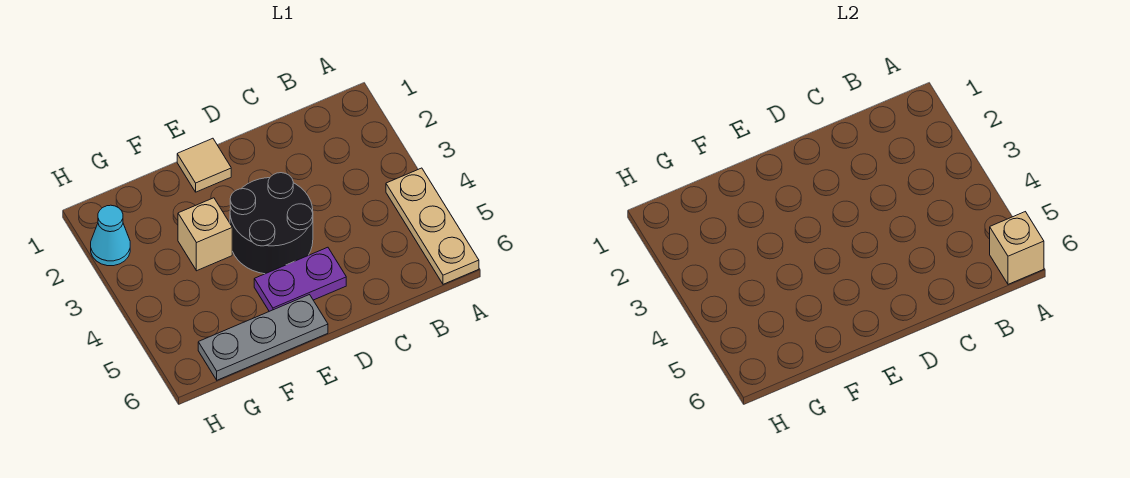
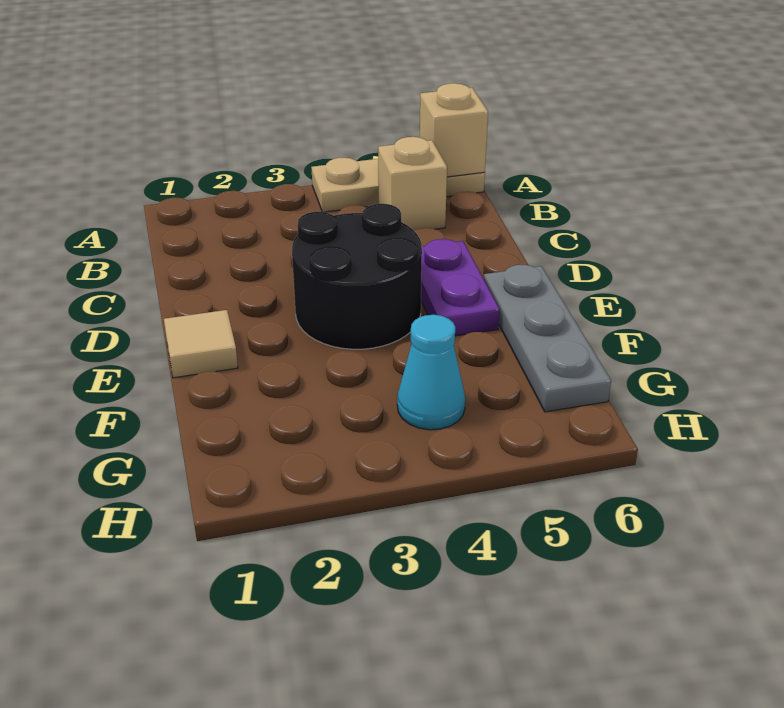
tan 1x1 brick [178,198,232,271] -> tan 1x1 brick moved to [378,137,447,230]
cyan 1x1 cone [91,205,130,266] -> cyan 1x1 cone moved to [397,315,465,430]

